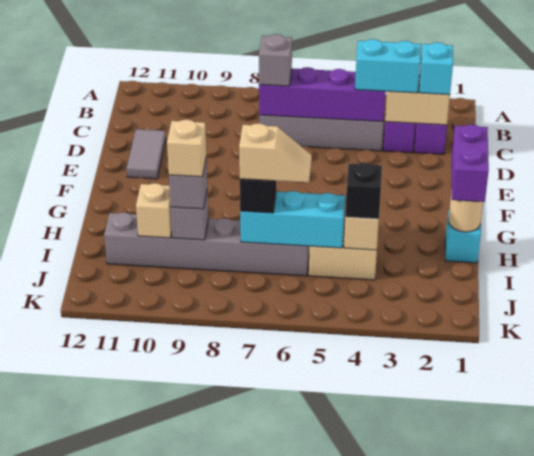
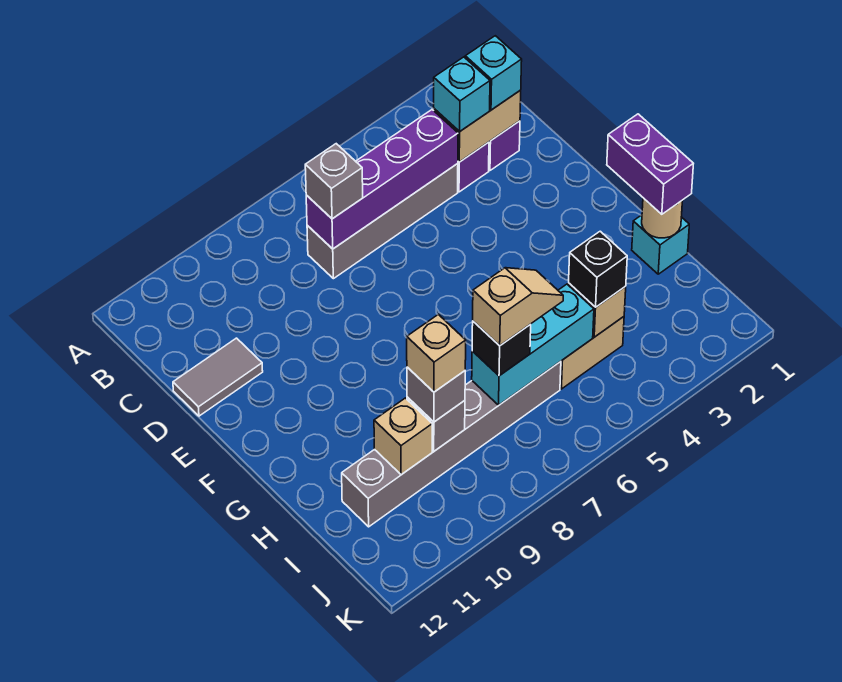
cyan 1x2 brick [355,39,421,93] -> cyan 1x1 brick [434,57,490,132]
grey 1x2 tile [127,129,166,179] -> grey 1x2 tile turned to [173,338,263,416]

